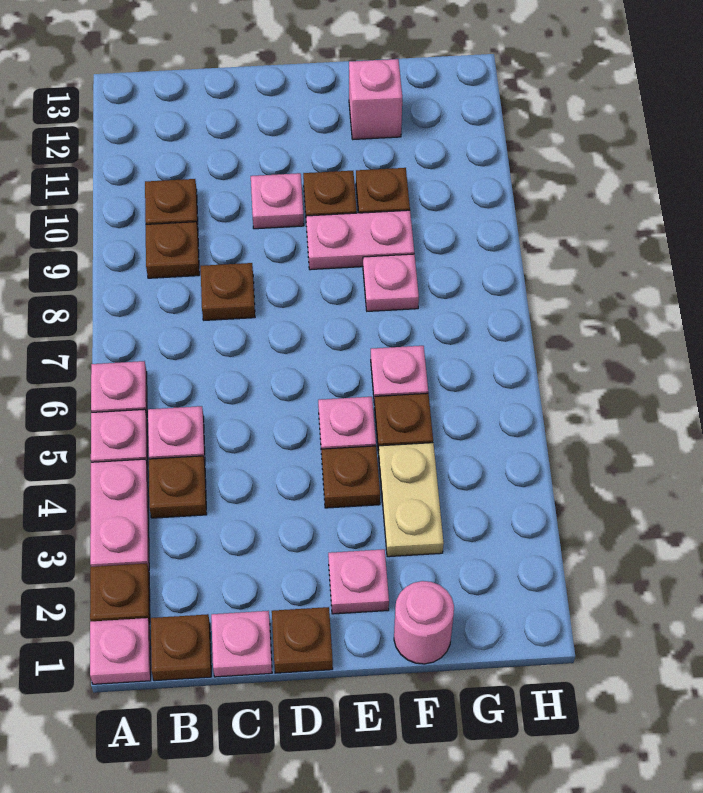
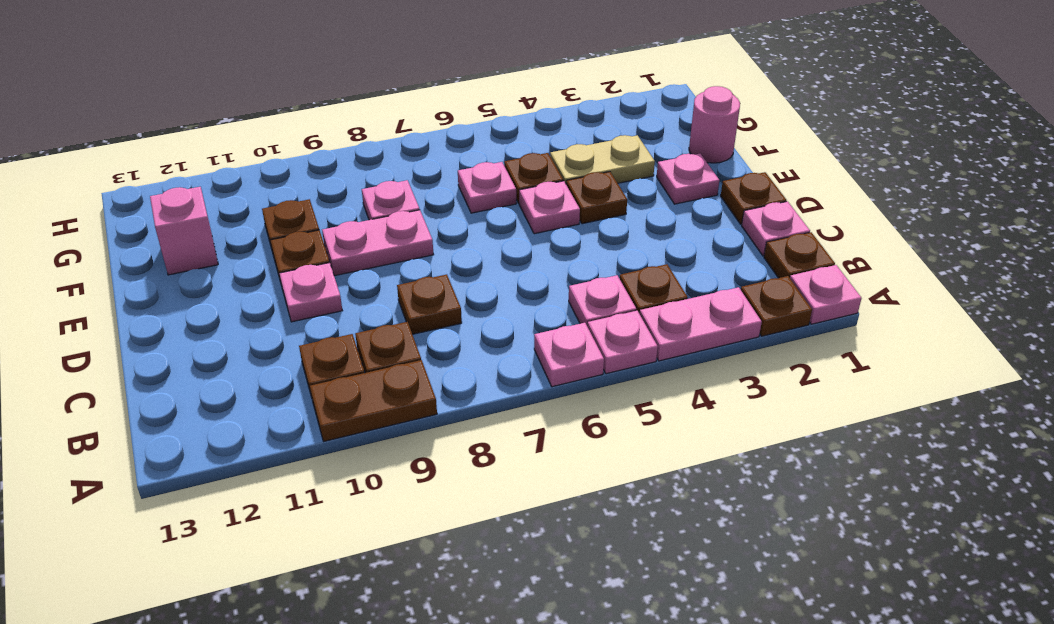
none -> brown 1x2 plate [310,360,437,441]
pink 1x2 plate [306,210,414,270] -> pink 1x2 plate turned to [322,210,434,276]

